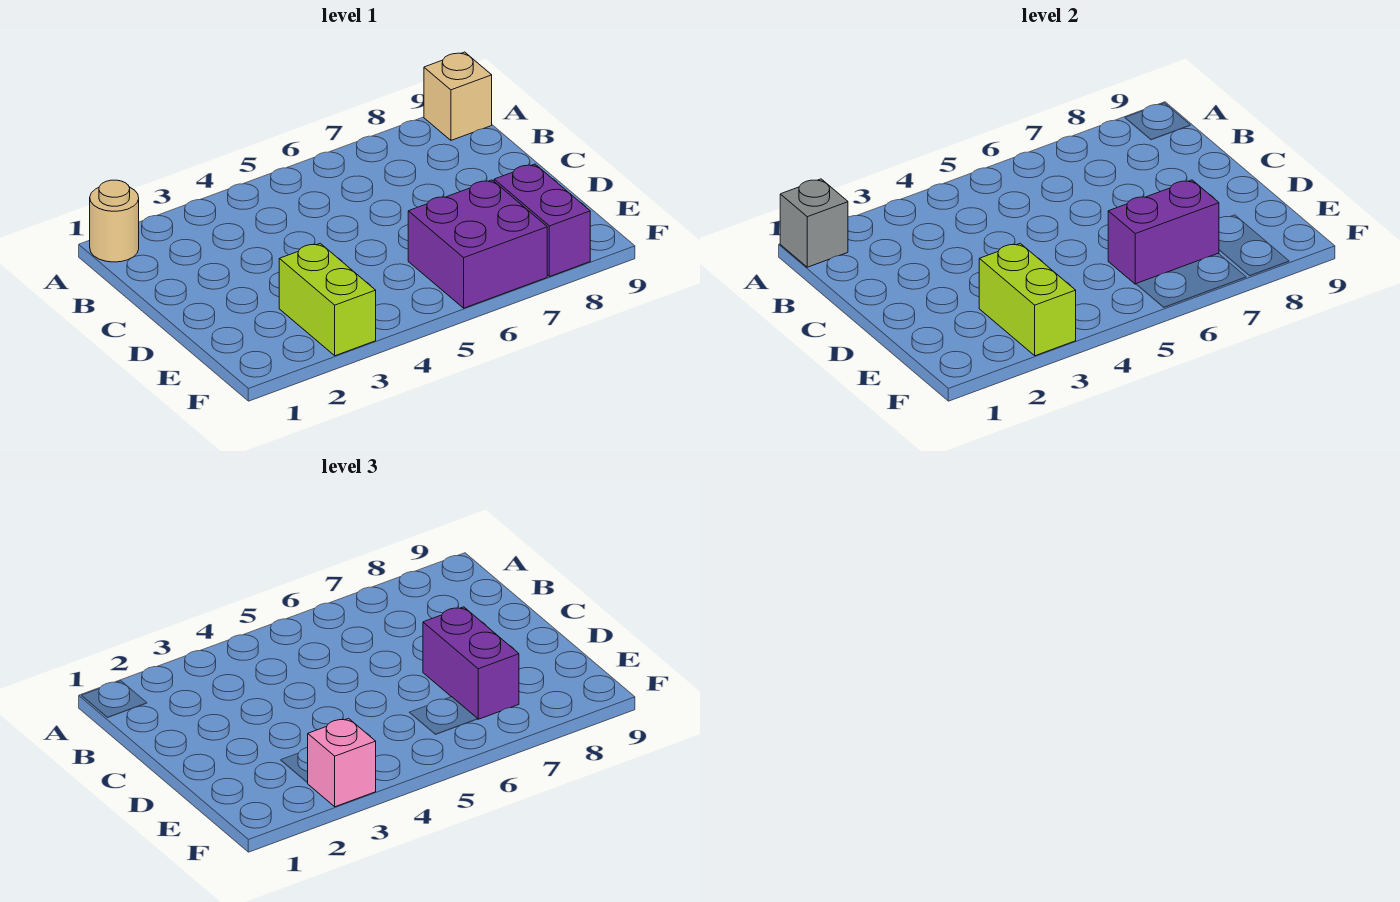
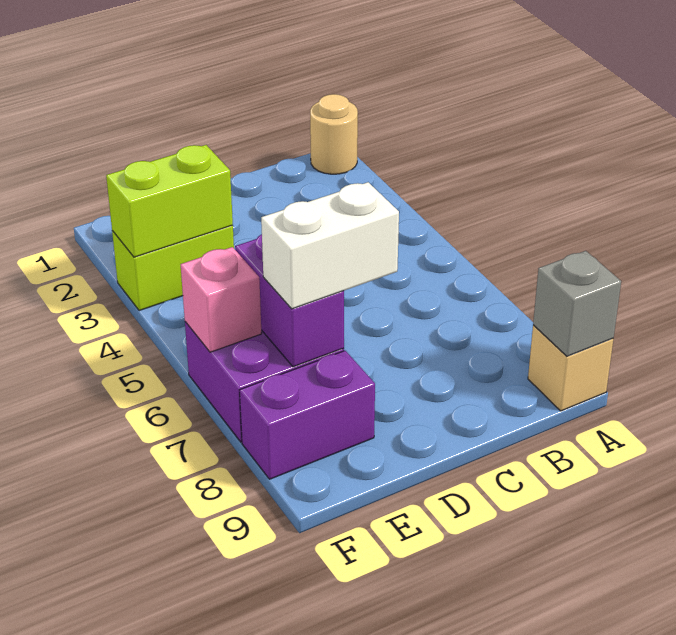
grey 1x1 brick [780,179,848,267] -> grey 1x1 brick moved to [533,251,621,356]
purple 1x2 brick [423,607,519,719] -> white 1x2 brick [261,182,399,309]
pink 1x1 brick [308,718,376,807] -> pink 1x1 brick moved to [181,247,262,352]

